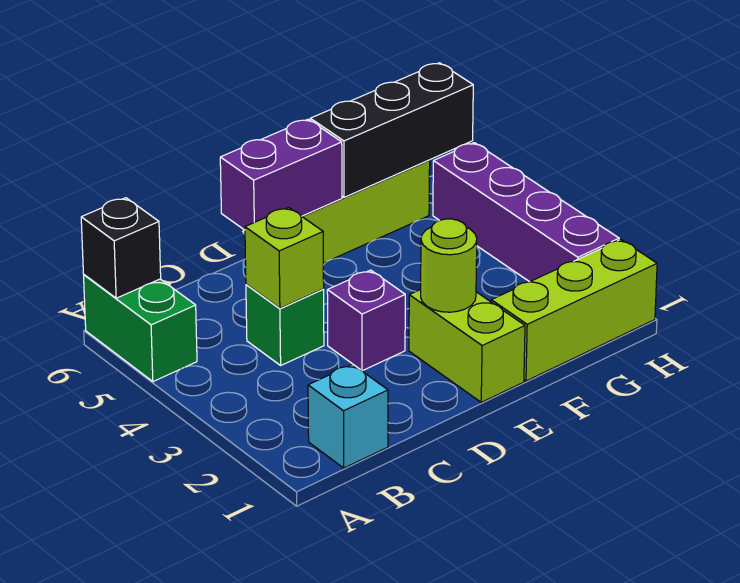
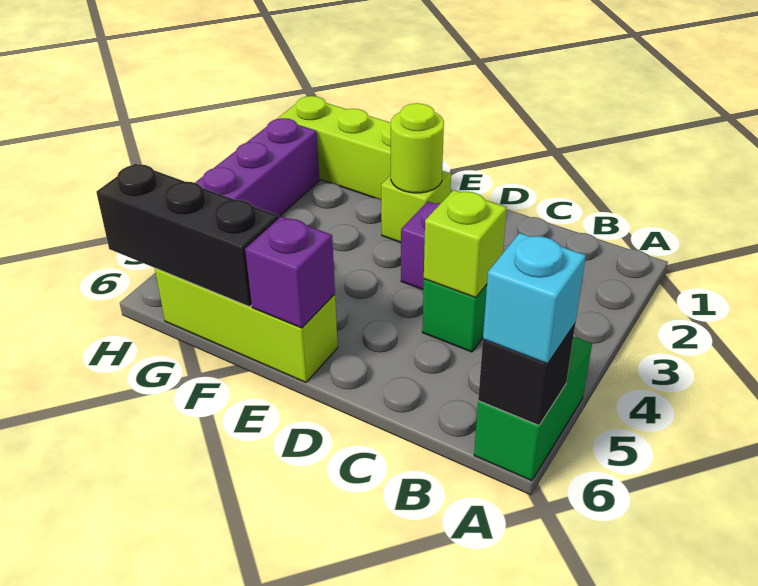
cyan 1x1 brick [308,364,388,468] -> cyan 1x1 brick moved to [483,233,586,364]
purple 1x2 brick [220,119,342,230] -> purple 1x1 brick [245,217,335,328]
lime 1x2 brick [409,289,525,402] -> lime 1x1 brick [381,171,451,242]

